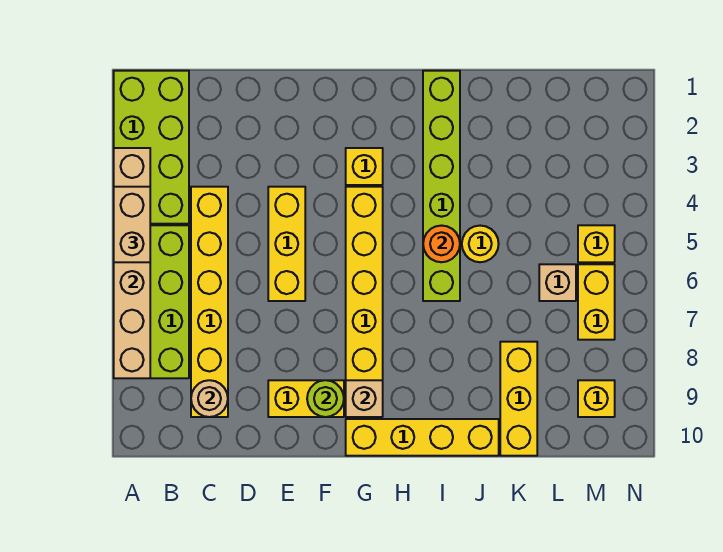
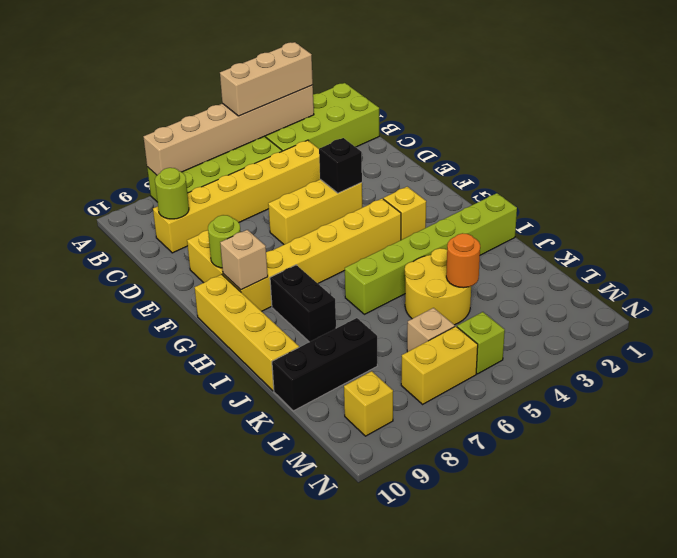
tan 1x2 brick [114,187,150,262] -> tan 1x3 brick [220,42,313,116]
tan 1x1 round brick [191,380,228,417] -> lime 1x1 round brick [155,168,189,219]
none -> black 1x1 brick [319,138,362,193]
none -> black 1x2 brick [270,265,336,342]
orange 1x1 round brick [423,226,460,262] -> orange 1x1 round brick moved to [446,233,480,288]
yellow 1x1 round brick [462,226,499,262] -> yellow 2x2 round brick [405,248,471,325]
yellow 1x3 brick [500,342,537,456] -> black 1x3 brick [272,318,377,411]
yellow 1x1 brick [578,225,615,262] -> lime 1x1 brick [457,312,505,374]

